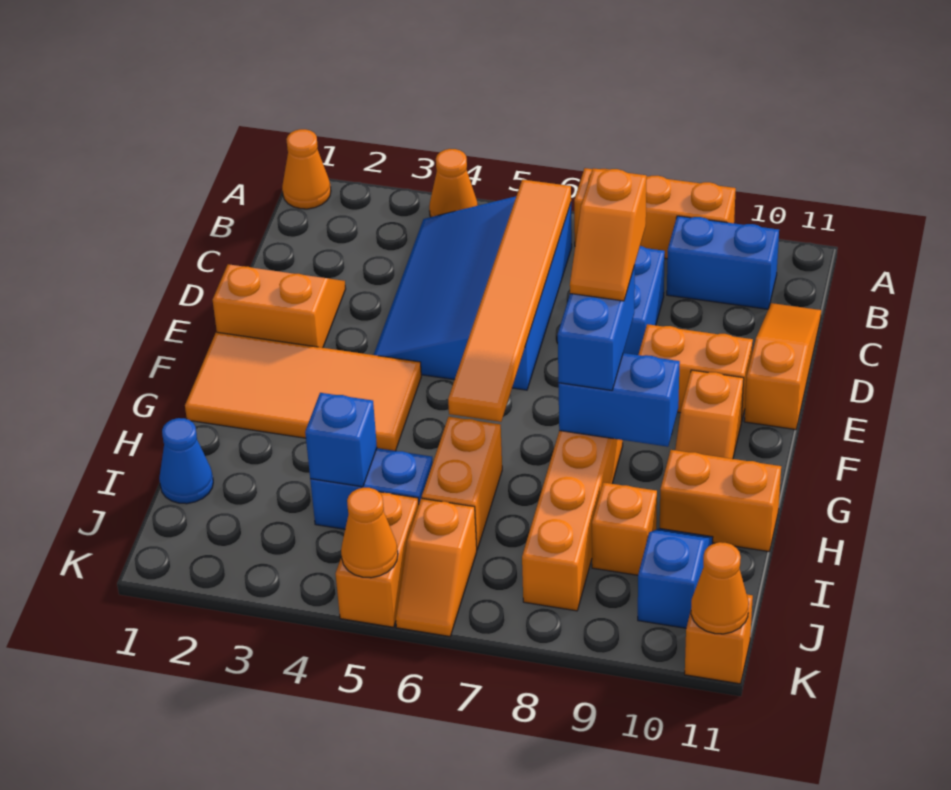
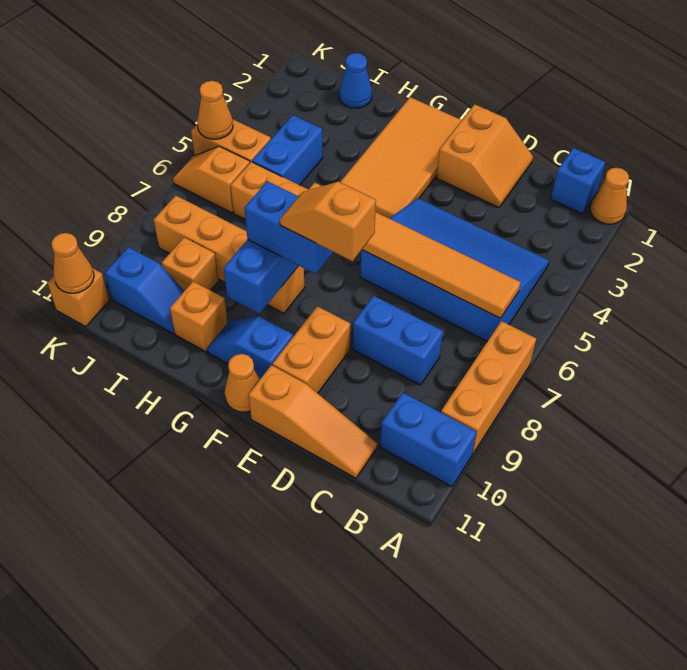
orange 1x1 cone [429,149,478,217] -> orange 1x1 cone moved to [224,354,260,412]
blue 1x2 brick [667,216,779,309] -> blue 1x2 brick turned to [380,393,477,487]
orange 1x2 slope [675,370,744,459] -> blue 1x2 slope [207,316,293,379]
orange 1x2 brick [660,450,781,552] -> orange 1x1 brick [170,281,228,352]
blue 1x1 brick [305,393,377,487] -> blue 1x1 brick moved to [551,148,605,214]

